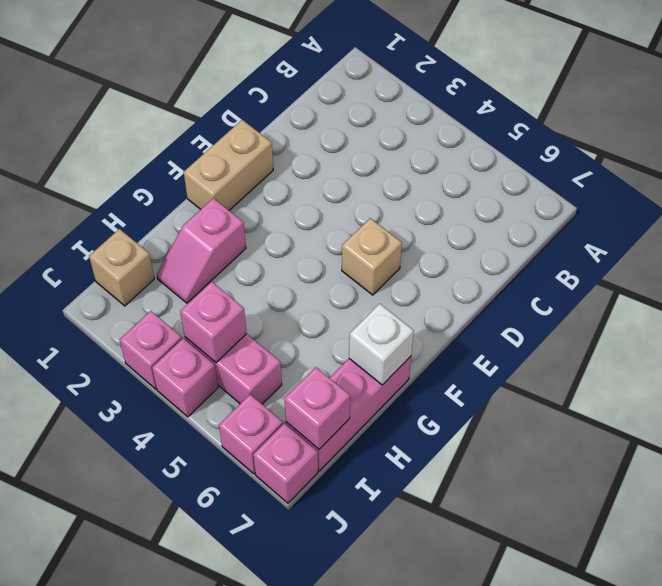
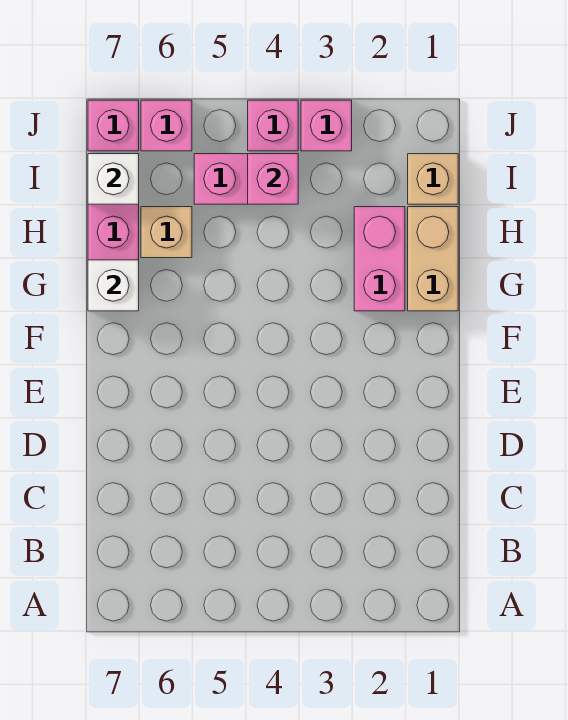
tan 1x2 brick [184,120,273,210] -> tan 1x2 brick moved to [408,207,458,311]
tan 1x1 brick [342,218,402,295] -> tan 1x1 brick moved to [141,207,192,258]
pink 1x2 slope [157,198,246,303] -> pink 1x2 brick [354,207,405,311]
pink 1x1 brick [284,367,350,449] -> white 1x1 brick [88,154,139,204]

